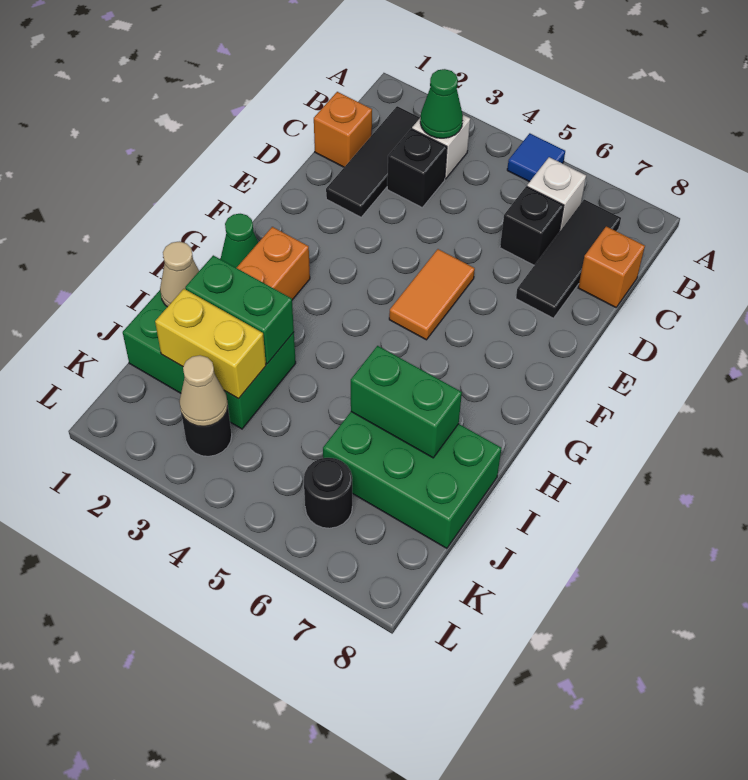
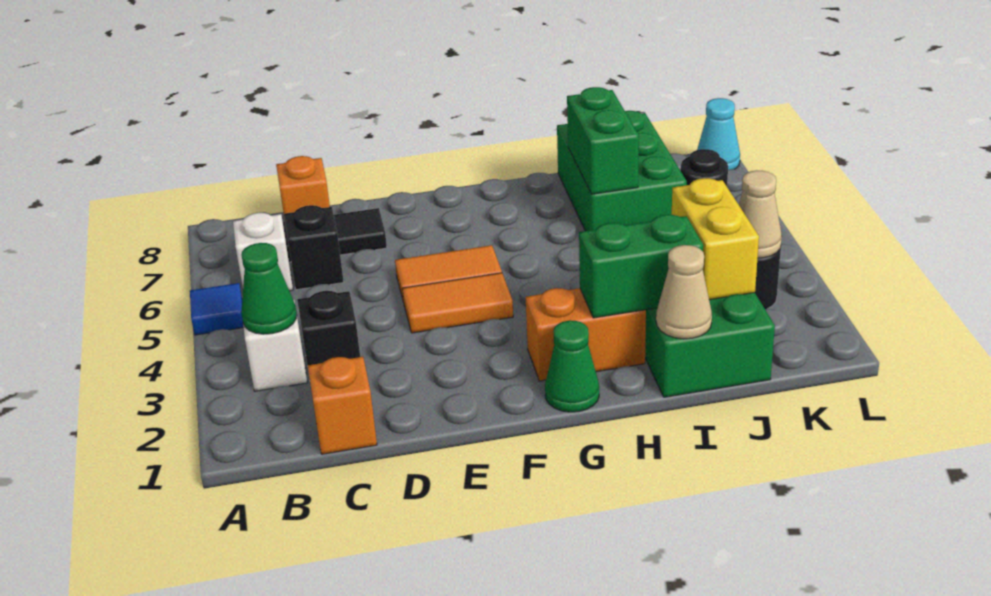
black 1x3 tile [326,106,420,217] -> none
none -> orange 1x2 tile [402,273,513,333]
green 1x2 brick [185,255,294,364] -> green 1x2 brick turned to [579,215,703,318]
none -> cyan 1x1 cone [697,98,740,170]

